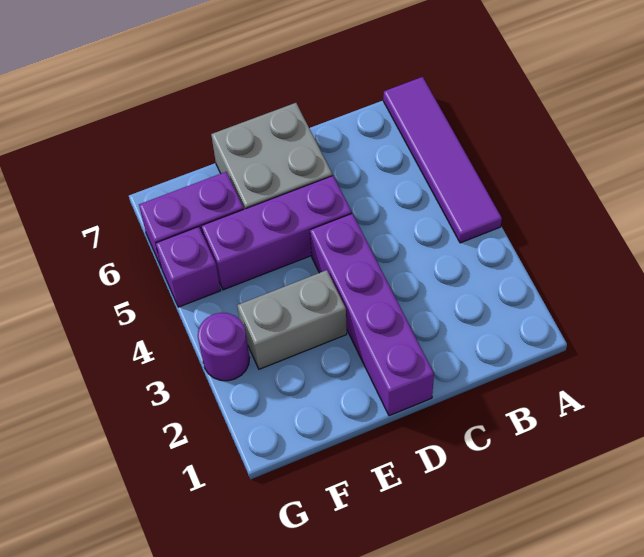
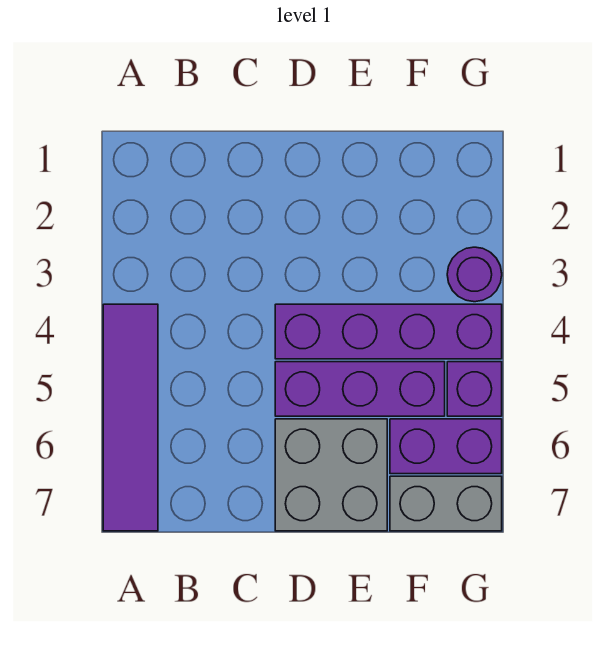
purple 1x4 brick [310,213,434,416] -> purple 1x4 brick turned to [275,304,502,359]
grey 1x2 brick [237,270,347,369] -> grey 1x2 brick moved to [390,476,502,531]

